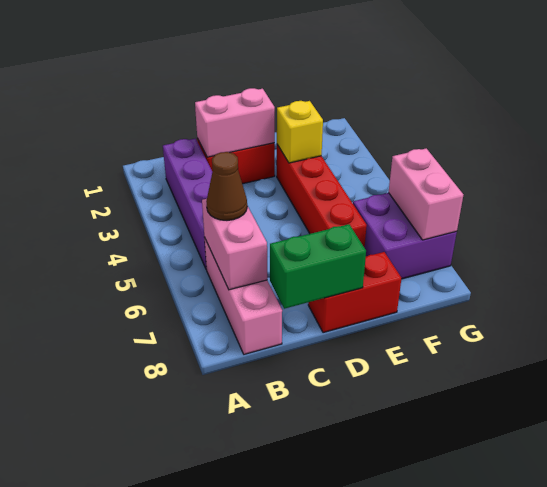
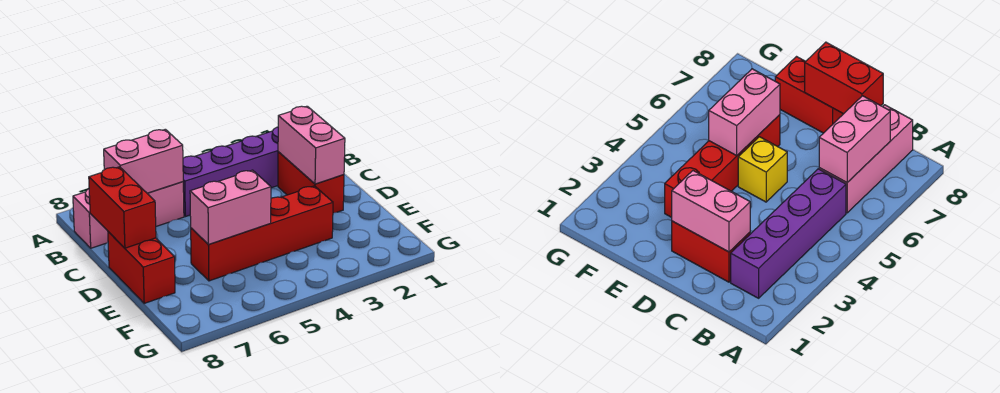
brown 1x1 cone [206,152,247,220] -> none
green 1x2 brick [270,224,366,309] -> red 1x2 brick [89,167,156,248]
yellow 1x1 brick [277,101,323,163] -> yellow 1x1 brick moved to [738,137,787,202]
purple 2x2 brick [353,193,457,279] -> none
pink 1x2 brick [389,148,463,240] -> pink 1x2 brick moved to [190,170,271,244]

